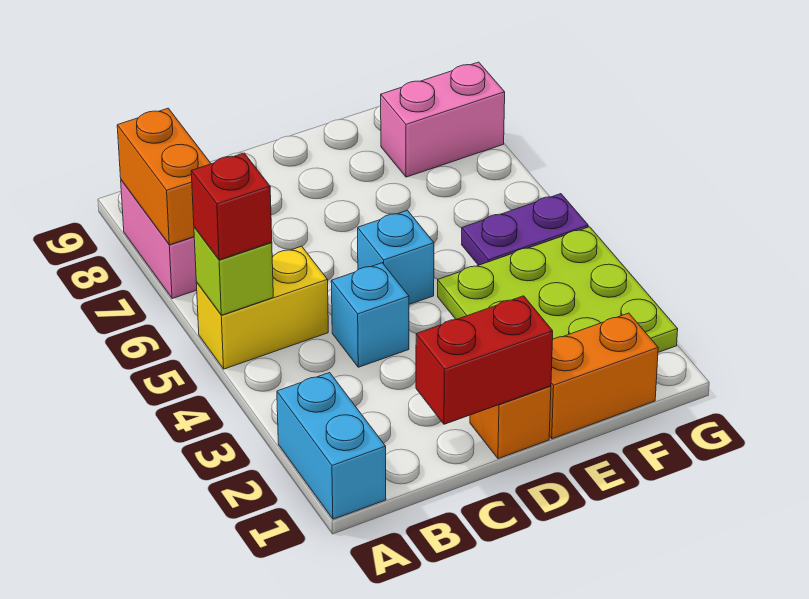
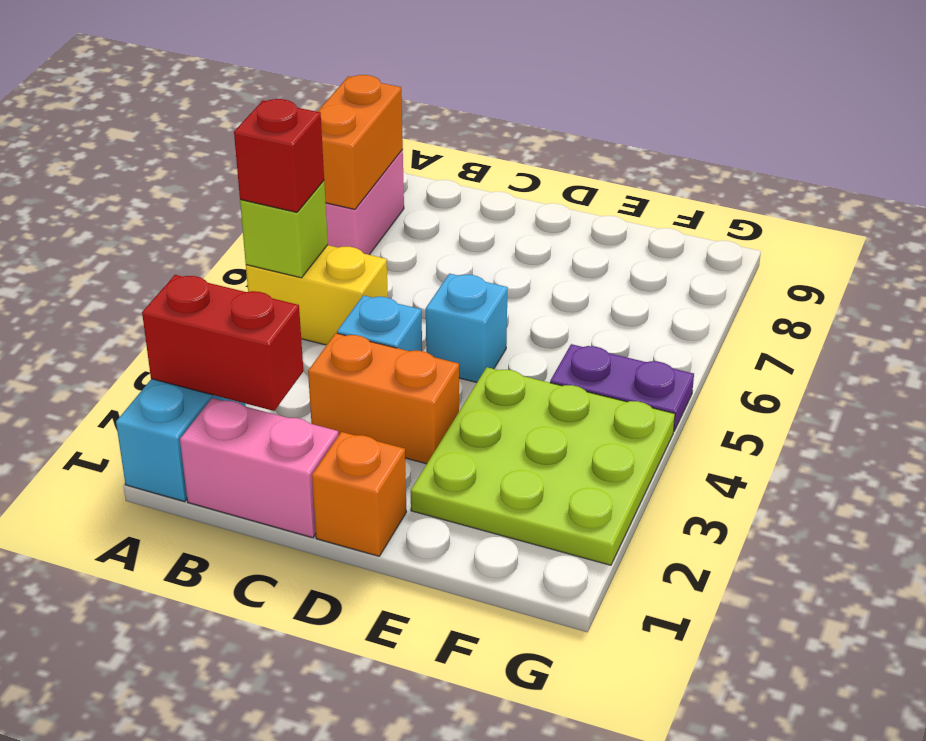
red 1x2 brick [416,296,553,424] -> red 1x2 brick moved to [142,275,303,411]
orange 1x2 brick [549,313,658,439] -> orange 1x2 brick moved to [308,333,459,464]
pink 1x2 brick [381,62,505,177] -> pink 1x2 brick moved to [180,398,338,538]

